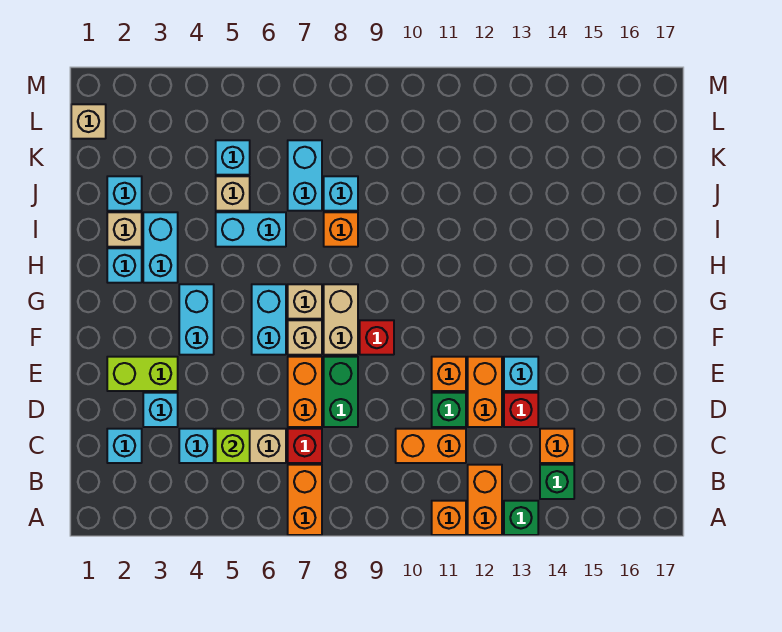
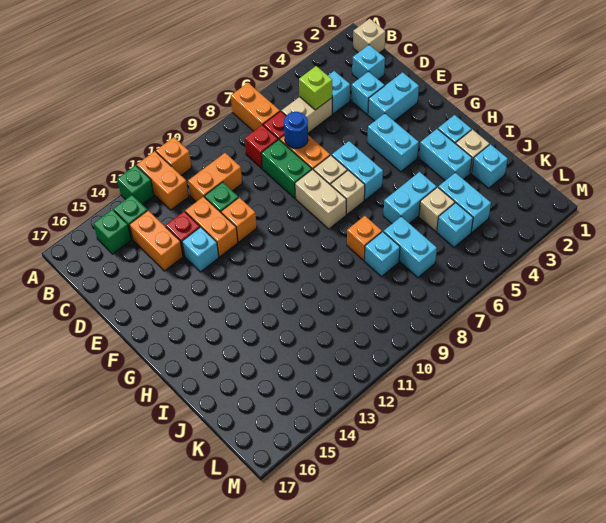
none -> green 1x1 brick [93,210,131,254]
orange 1x1 brick [540,429,574,463] -> orange 1x2 brick [130,211,183,271]
none -> blue 1x1 round brick [284,112,308,148]
lime 1x2 brick [107,357,178,391] -> cyan 1x2 brick [368,72,419,121]
red 1x1 brick [360,320,394,355] -> red 1x1 brick moved to [245,125,278,168]
none -> cyan 1x2 brick [438,173,491,233]
tan 1x1 brick [71,104,106,139] -> tan 1x1 brick moved to [353,19,385,53]

